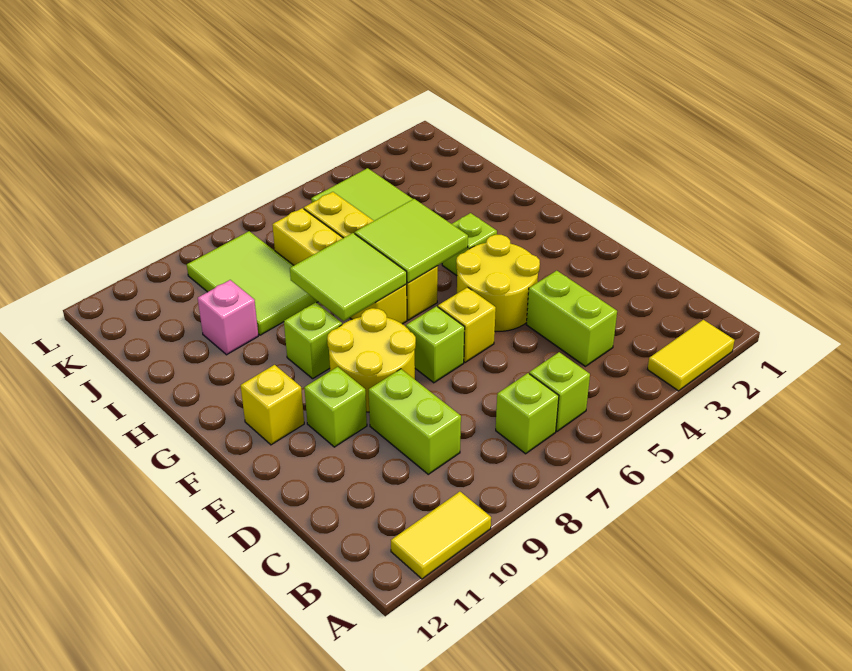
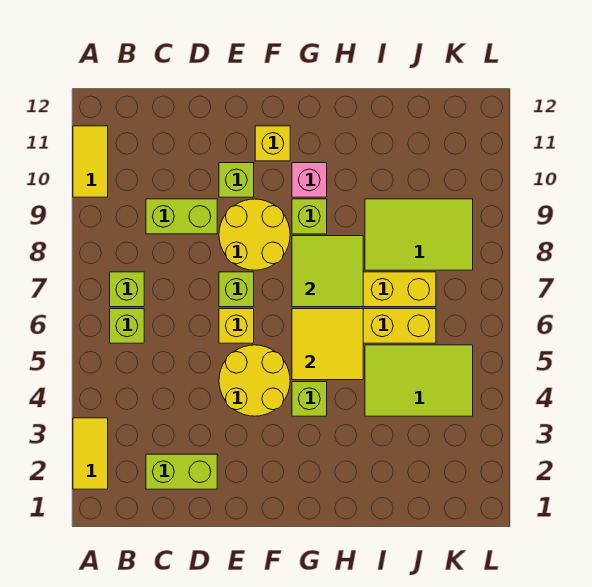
lime 1x2 brick [526,271,617,366] -> lime 1x2 brick moved to [146,454,217,489]
lime 2x2 tile [354,199,468,283] -> yellow 2x2 tile [292,309,363,380]
pink 1x1 brick [198,280,258,355] -> pink 1x1 brick moved to [292,163,327,197]

